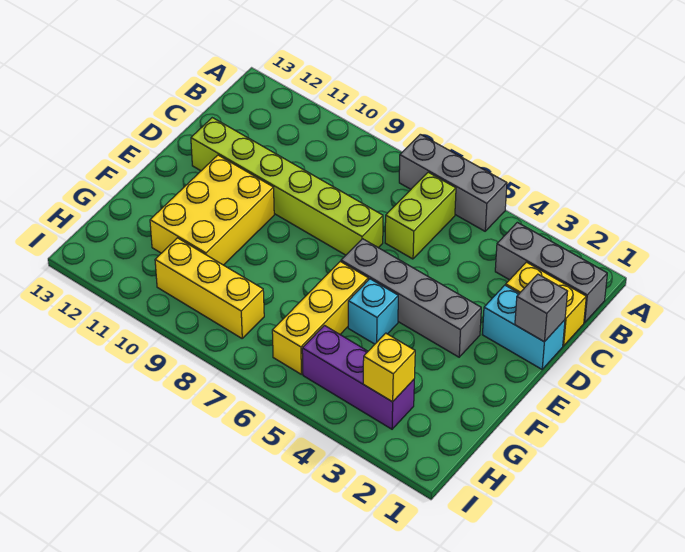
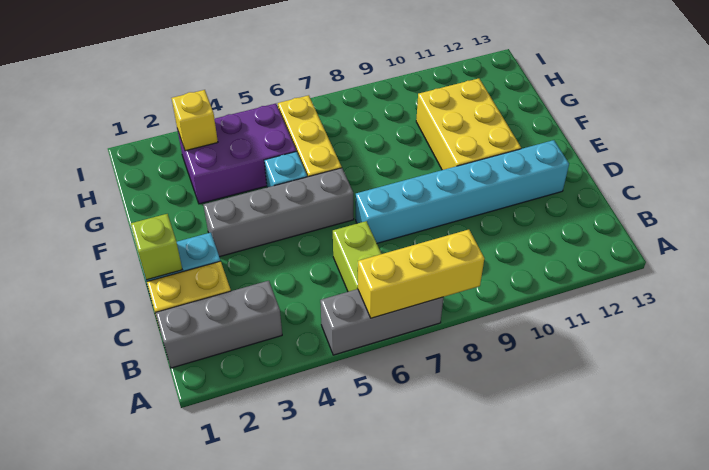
grey 1x1 brick [515,274,568,342] -> lime 1x1 brick [131,214,182,280]
lime 1x6 brick [191,118,383,255] -> cyan 1x6 brick [356,140,569,243]
purple 1x3 brick [302,326,414,429] -> purple 2x3 brick [177,104,296,204]
yellow 1x3 brick [155,238,264,338] -> yellow 1x3 brick moved to [358,230,484,318]

